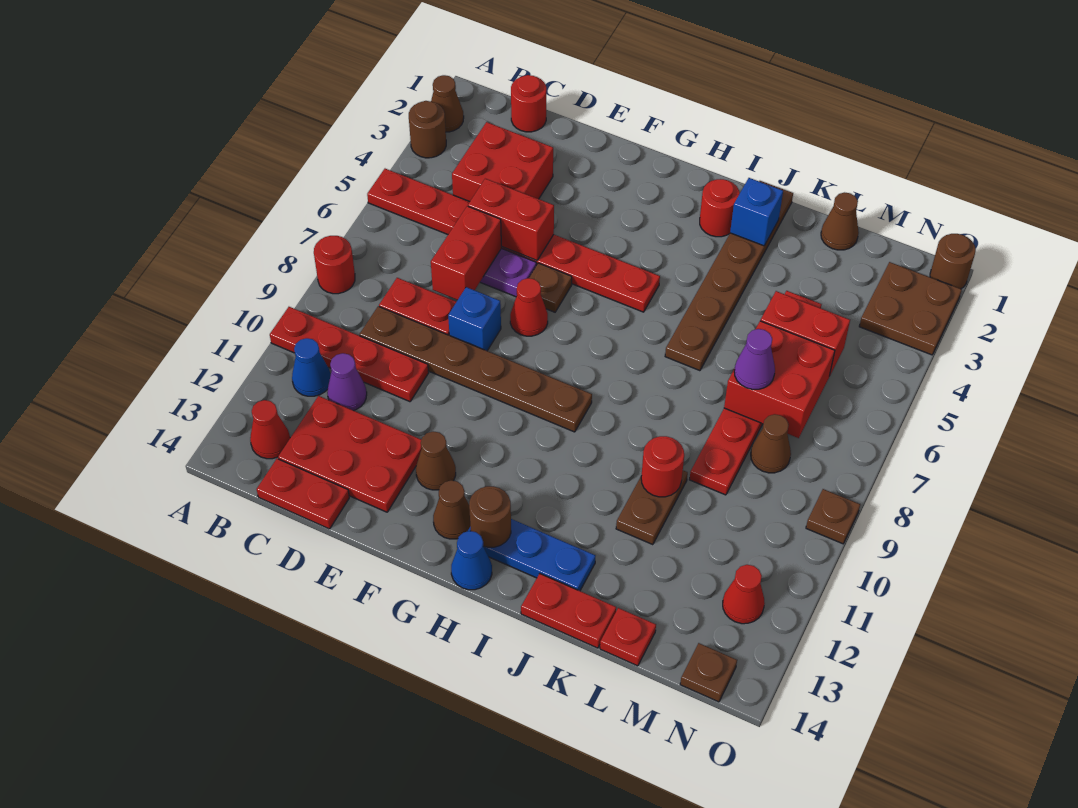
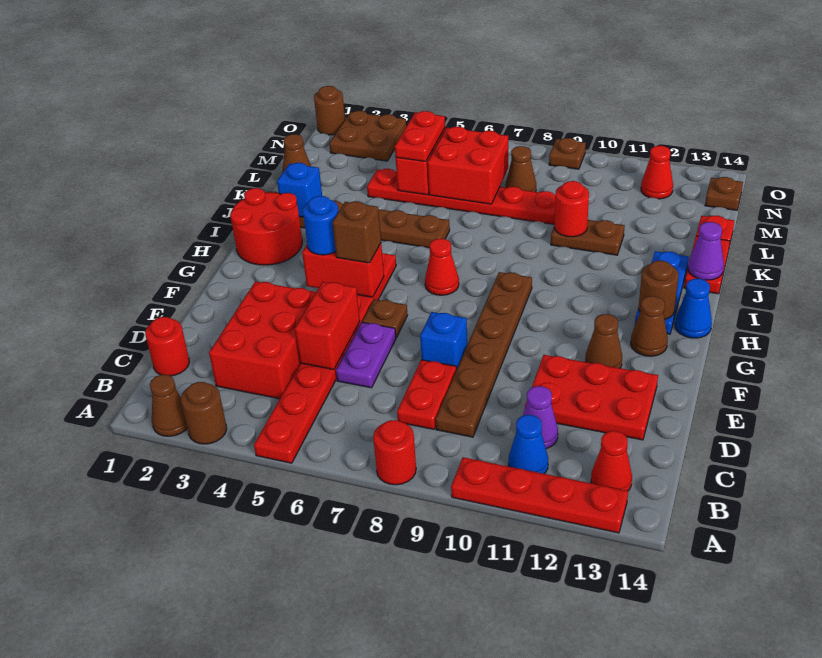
red 1x4 plate [270,307,429,402] -> red 1x4 plate turned to [451,457,628,533]
red 2x2 brick [452,122,553,201] -> red 2x3 brick [209,281,316,399]
red 2x3 plate [278,396,421,512] -> red 2x3 plate turned to [525,355,658,440]
red 1x2 plate [257,459,349,529] -> red 1x2 plate moved to [395,111,445,162]
red 1x2 brick [431,206,501,300] -> red 1x2 brick moved to [302,244,384,297]
red 1x1 cone [510,278,548,336] -> red 1x1 cone moved to [425,239,459,295]
none -> blue 1x1 round brick [303,196,339,255]
none -> brown 1x1 brick [332,201,381,263]
red 1x1 round brick [700,179,740,237] -> red 2x2 round brick [230,188,302,265]
purple 1x1 cone [734,329,775,390] -> purple 1x1 cone moved to [688,222,724,280]

